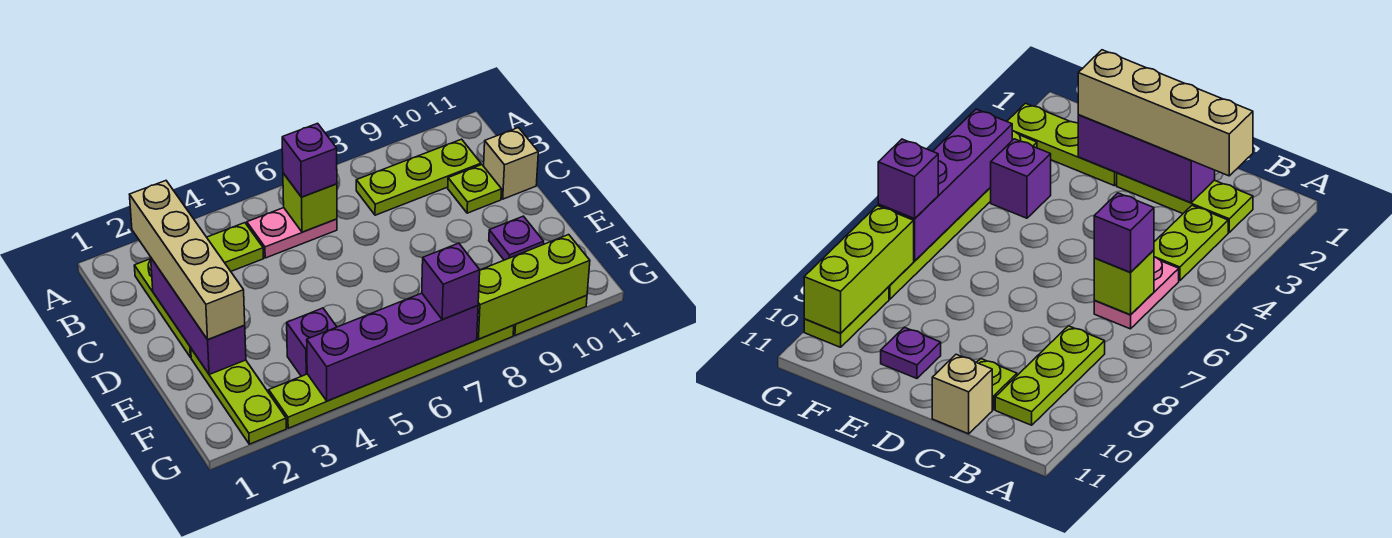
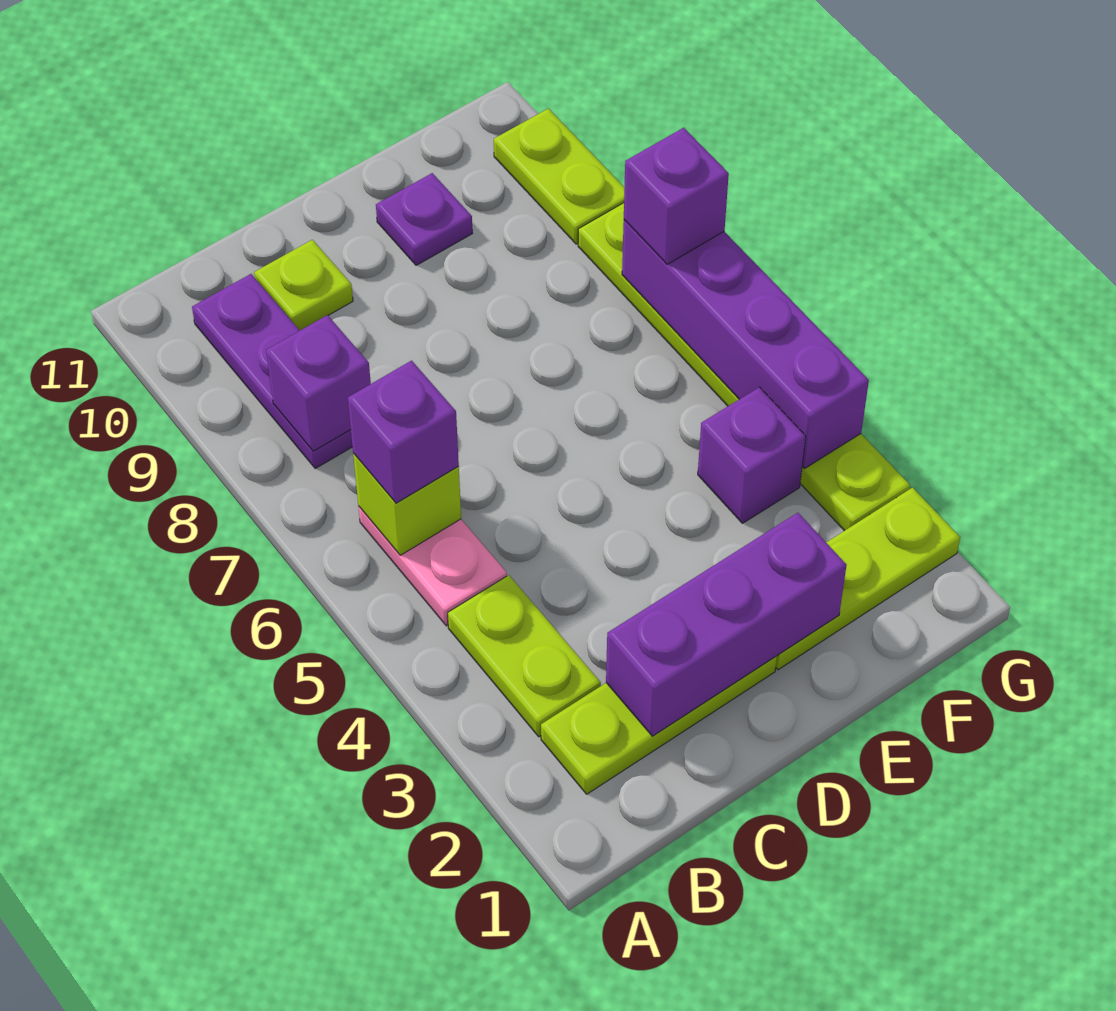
tan 1x4 brick [130,181,245,340] -> none
lime 1x3 plate [356,139,481,215] -> purple 1x3 plate [192,274,353,468]
none -> purple 1x1 brick [266,315,371,451]
tan 1x1 brick [484,128,538,199] -> none
lime 1x3 brick [477,235,590,339] -> none

